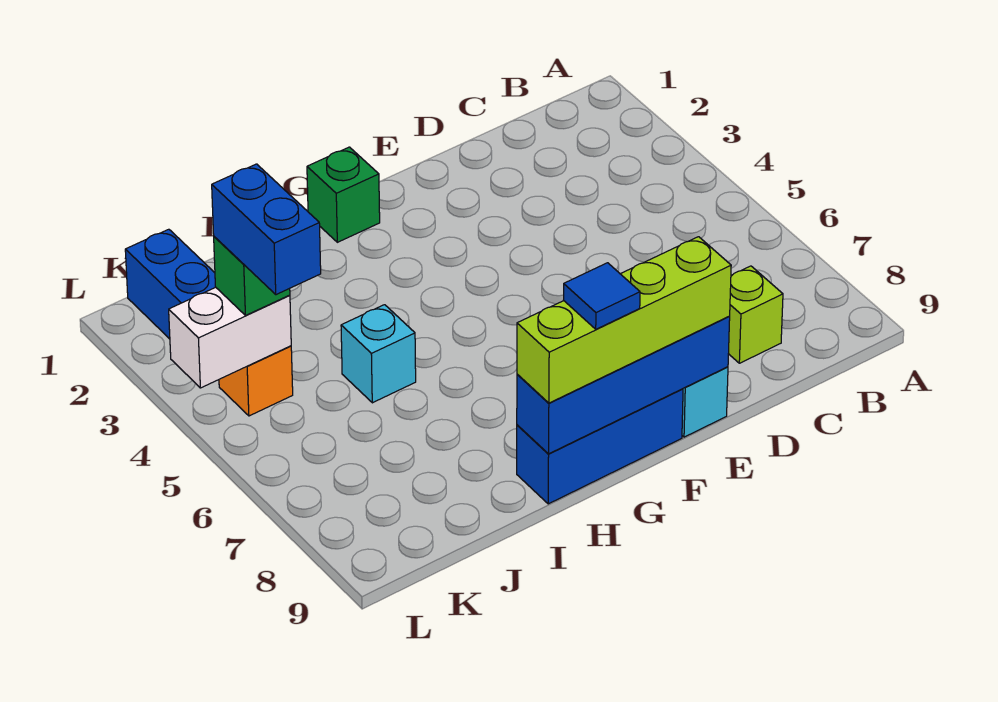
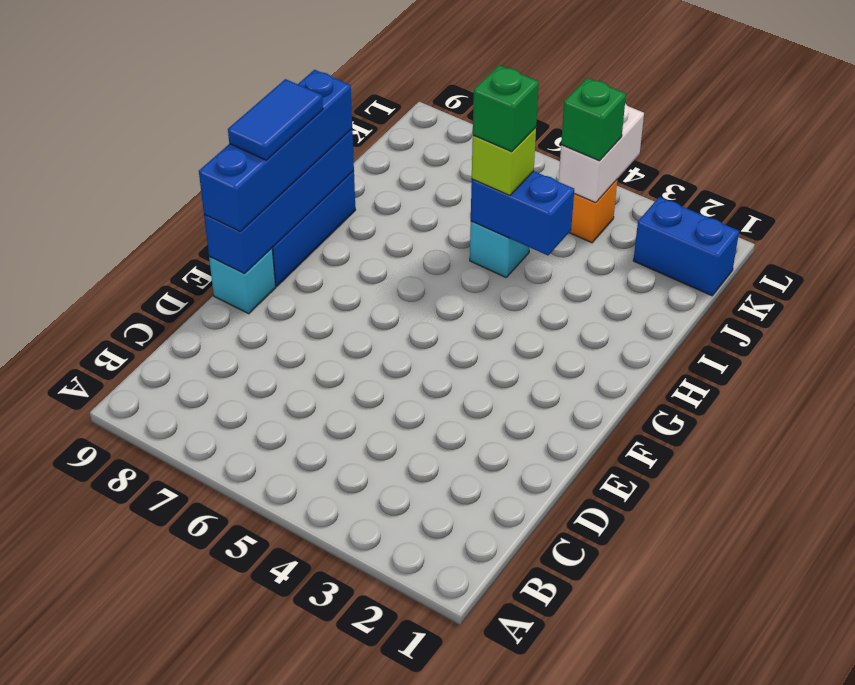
lime 1x1 brick [728,266,783,363] -> lime 1x1 brick moved to [472,128,536,196]
lime 1x4 brick [517,237,731,403] -> blue 1x4 brick [199,70,352,232]
green 1x1 brick [307,147,380,242] -> green 1x1 brick moved to [473,65,539,152]
blue 1x1 tile [564,263,640,329] -> blue 1x2 tile [228,79,323,160]
blue 1x2 brick [212,164,321,295] -> blue 1x2 brick moved to [471,171,574,255]

